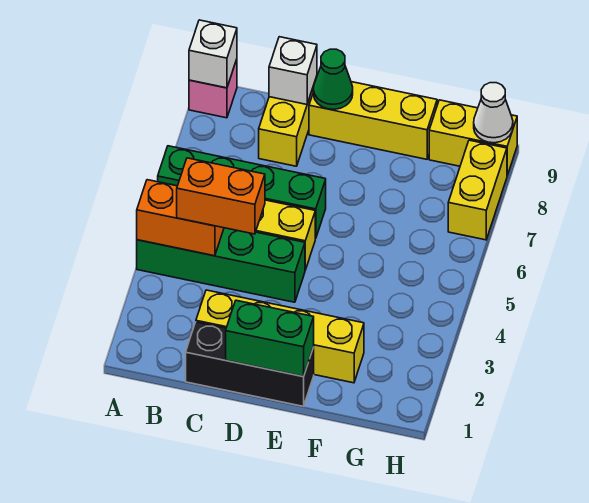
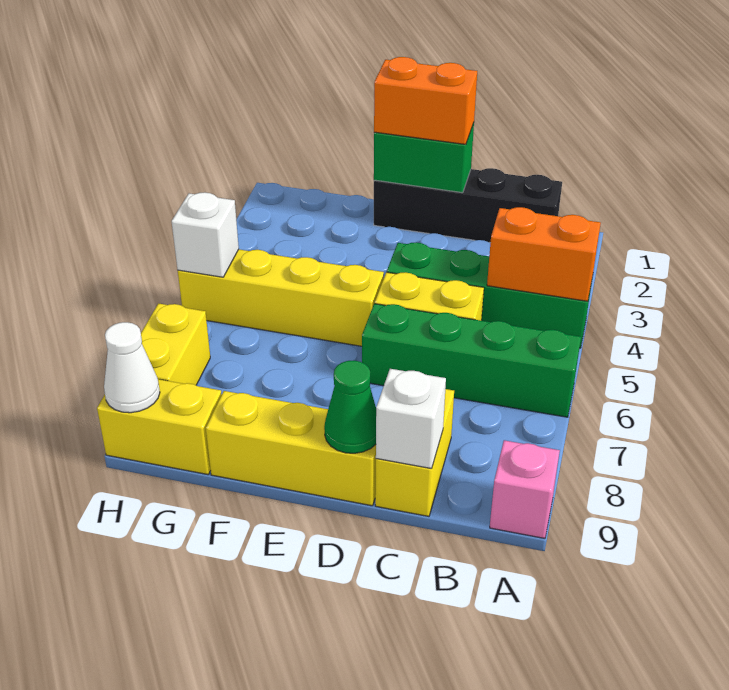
white 1x1 brick [189,20,237,88] -> white 1x1 brick moved to [172,192,239,277]
orange 1x2 brick [177,158,265,234] -> orange 1x2 brick moved to [374,57,477,144]
black 1x3 brick [186,322,314,406] -> black 1x4 brick [374,168,562,243]
yellow 1x4 brick [196,290,364,383] -> yellow 1x4 brick moved to [178,249,384,346]

